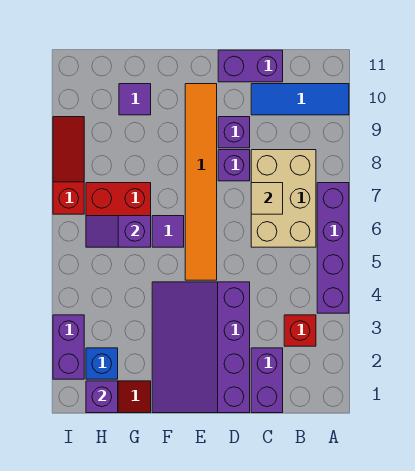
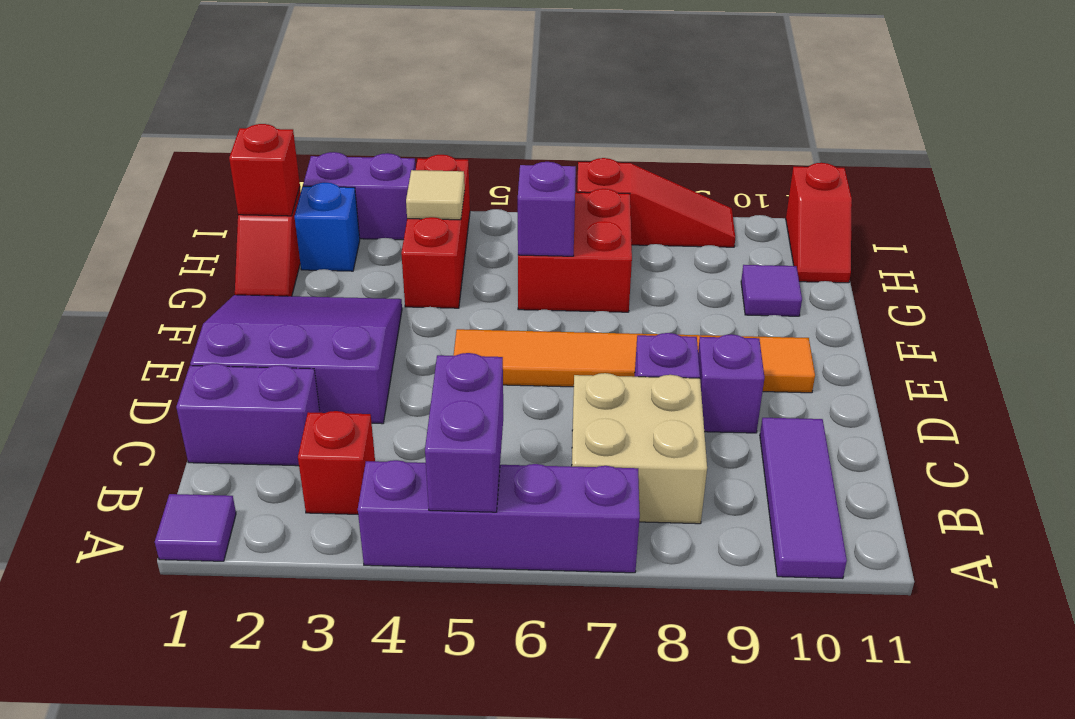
blue 1x3 tile [251,84,349,115] -> purple 1x3 tile [760,418,847,578]
tan 2x3 brick [251,150,316,247] -> tan 2x2 brick [572,373,707,524]
tan 1x1 tile [251,183,283,214] -> tan 1x1 tile moved to [406,170,465,220]
purple 1x2 brick [218,50,283,82] -> purple 1x2 brick moved to [425,353,503,512]
purple 3x4 slope [152,282,250,413] -> purple 3x3 slope [190,295,402,424]
purple 1x1 tile [152,216,184,247] -> purple 1x1 tile moved to [155,494,236,561]
none -> red 1x3 brick [401,155,470,308]
purple 1x1 brick [86,381,118,413] -> red 1x1 brick [229,124,300,216]
none -> red 1x2 slope [786,163,852,283]

